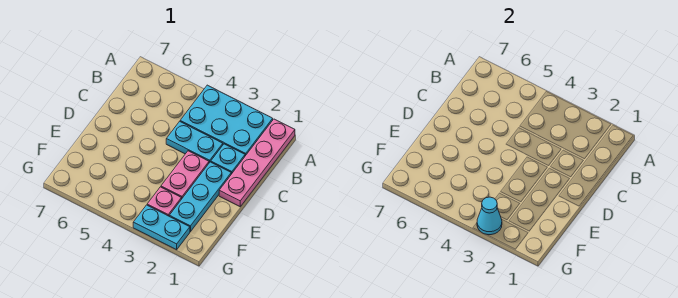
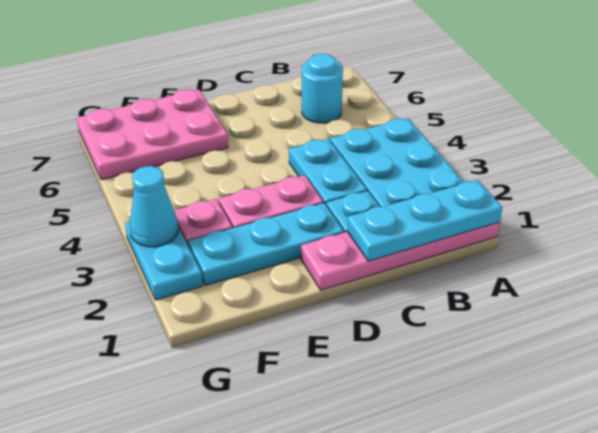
none -> cyan 1x3 plate [347,180,502,261]
none -> cyan 1x1 round brick [302,54,343,123]
none -> pink 2x3 plate [77,89,228,180]

